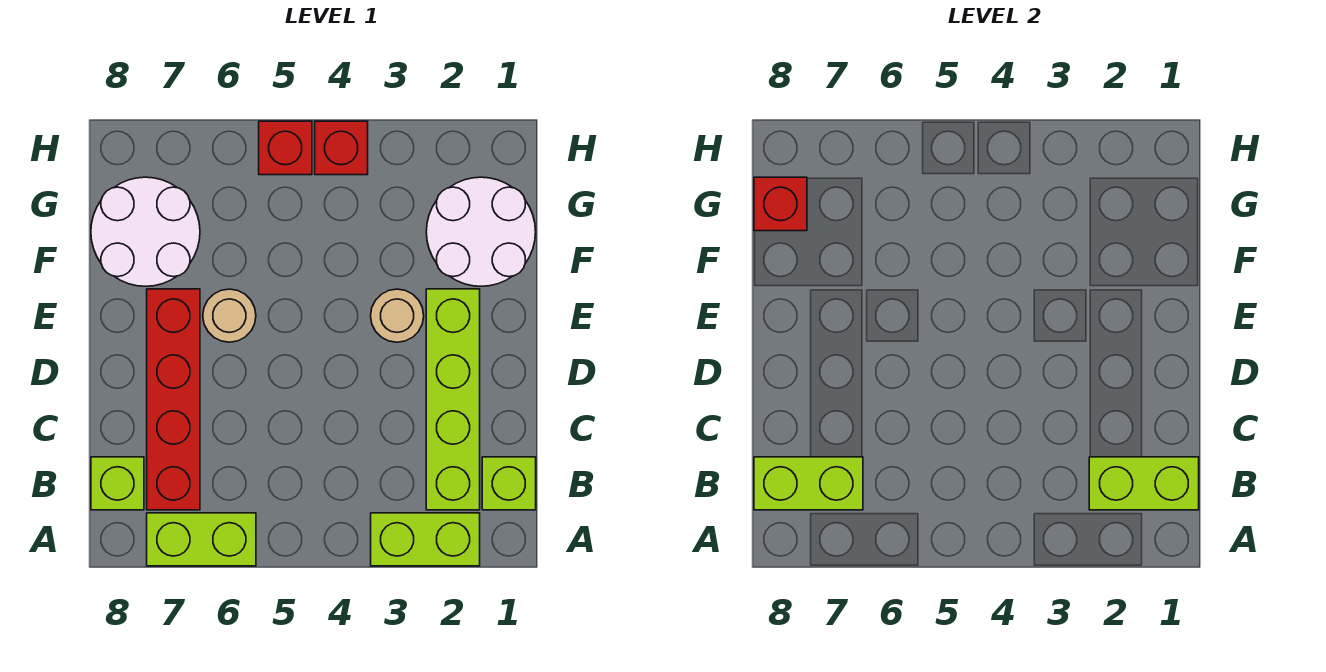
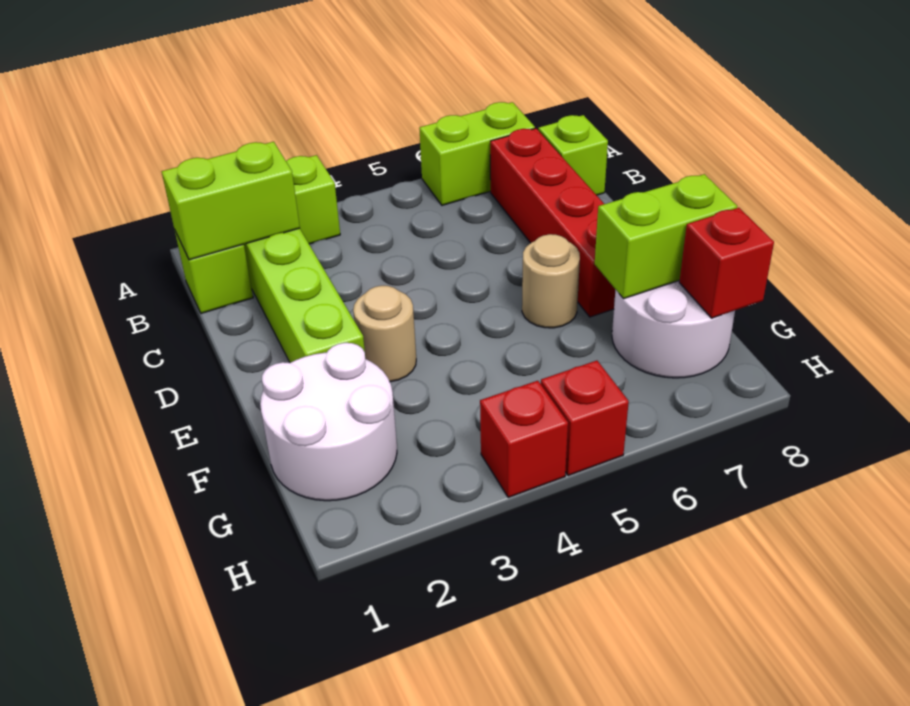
lime 1x2 brick [754,457,863,510] -> lime 1x2 brick moved to [595,174,737,299]

